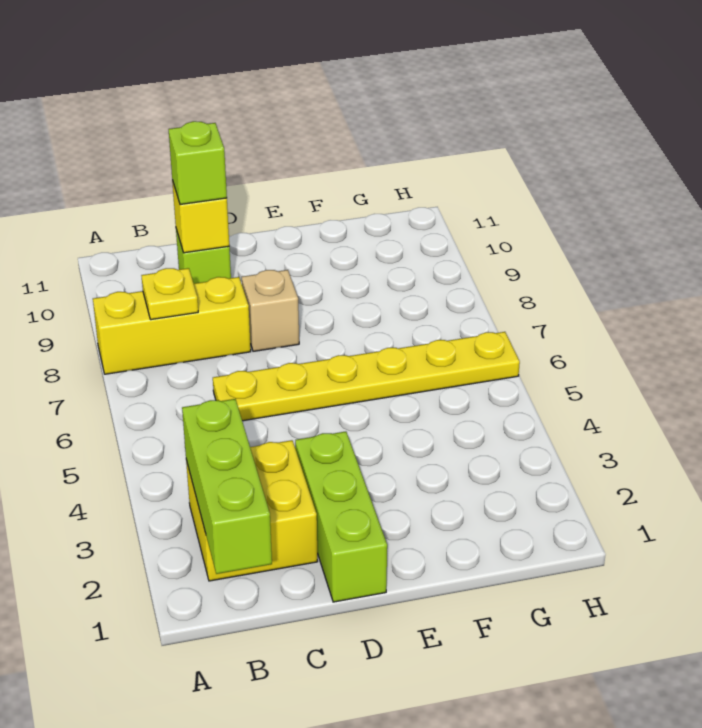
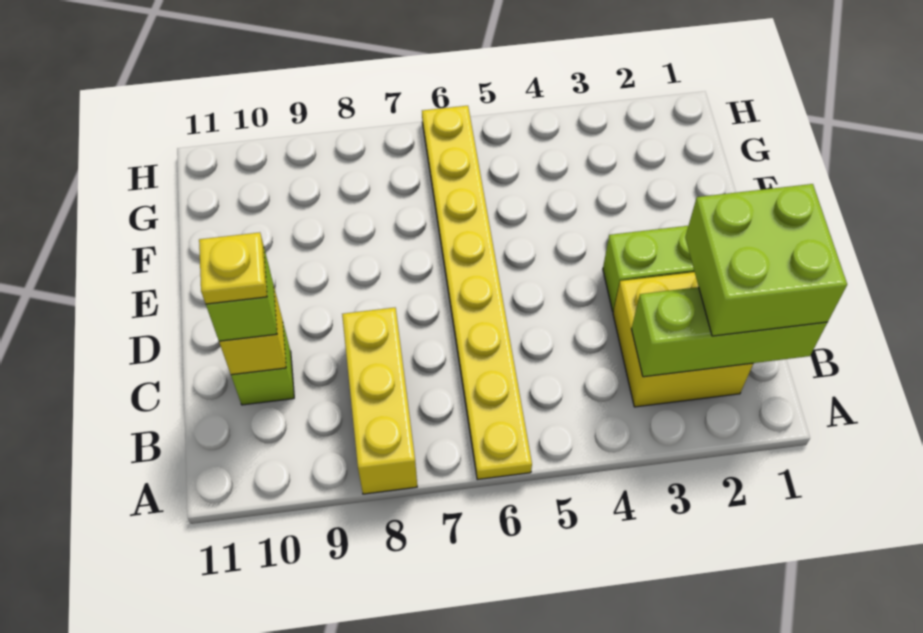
none -> lime 2x2 brick [685,184,847,336]
yellow 1x1 plate [141,268,198,320] -> yellow 1x1 plate moved to [199,232,267,304]
yellow 1x6 plate [213,332,520,421] -> yellow 1x8 plate [422,106,532,480]
tan 1x1 brick [242,270,299,351] -> none

